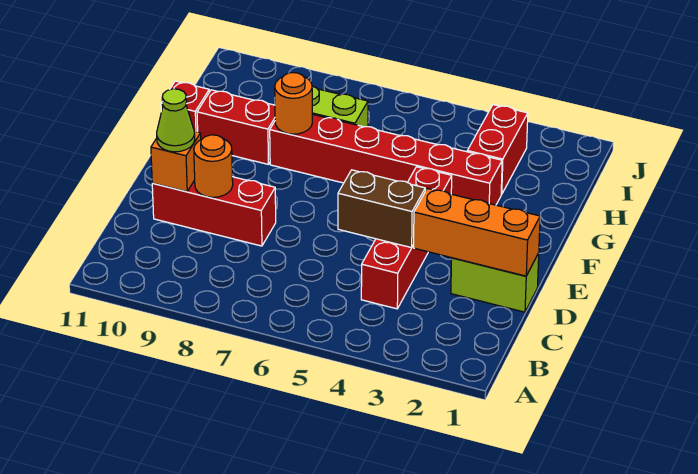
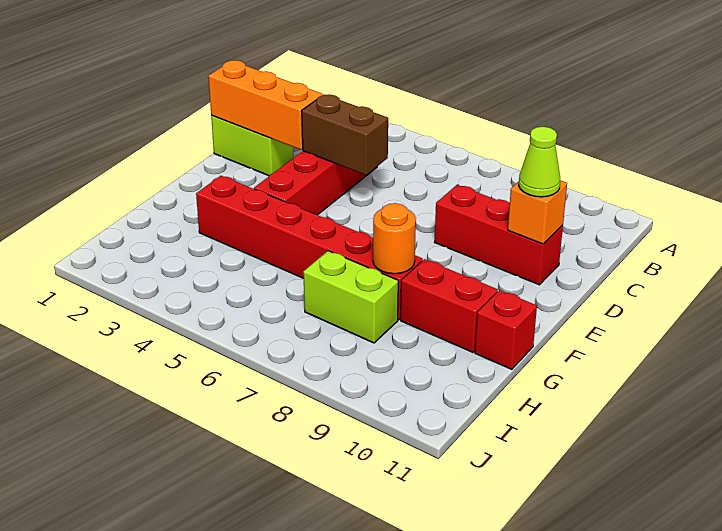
orange 1x1 round brick [194,135,233,197] -> none
red 1x2 brick [467,105,528,194] -> none

